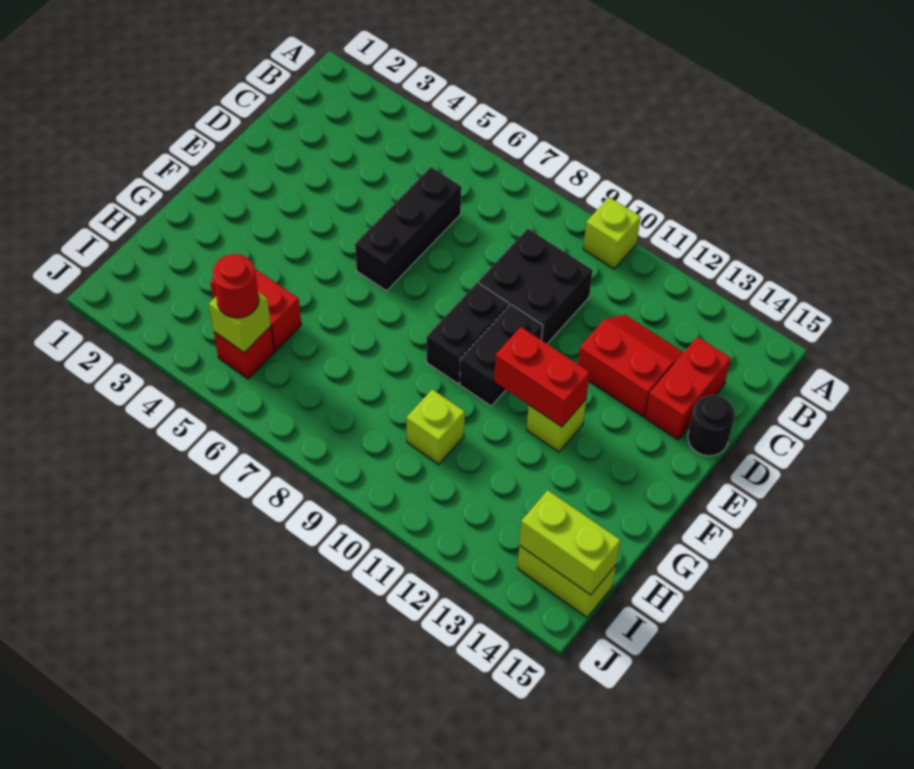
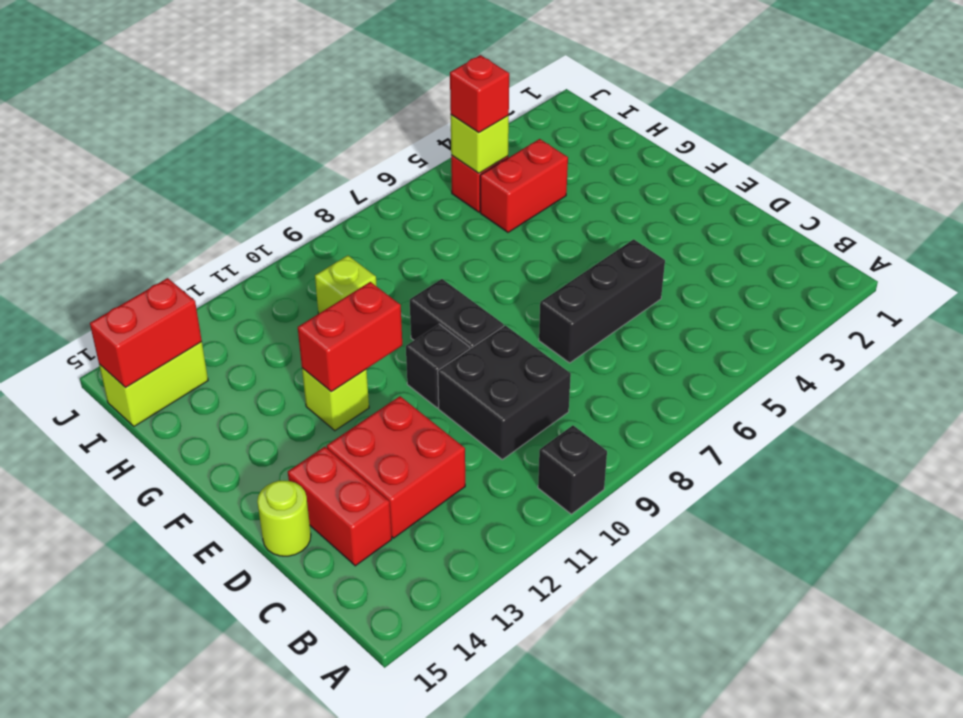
lime 1x1 brick [583,197,641,269] -> black 1x1 brick [538,425,607,514]
black 1x3 brick [355,167,461,291] -> black 1x3 brick turned to [539,239,665,363]
red 2x2 slope [578,315,684,417] -> red 2x2 brick [327,396,465,538]
black 1x1 round brick [688,395,735,456] -> lime 1x1 round brick [257,481,311,556]
black 1x2 brick [460,304,543,406] -> black 1x1 brick [406,324,470,408]
red 1x1 round brick [213,254,259,318] -> red 1x1 brick [450,55,509,133]
lime 1x2 brick [519,490,621,595] -> red 1x2 brick [90,278,202,388]

